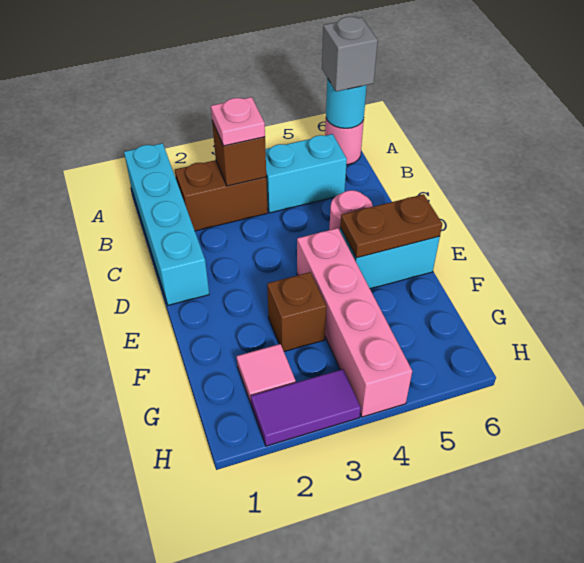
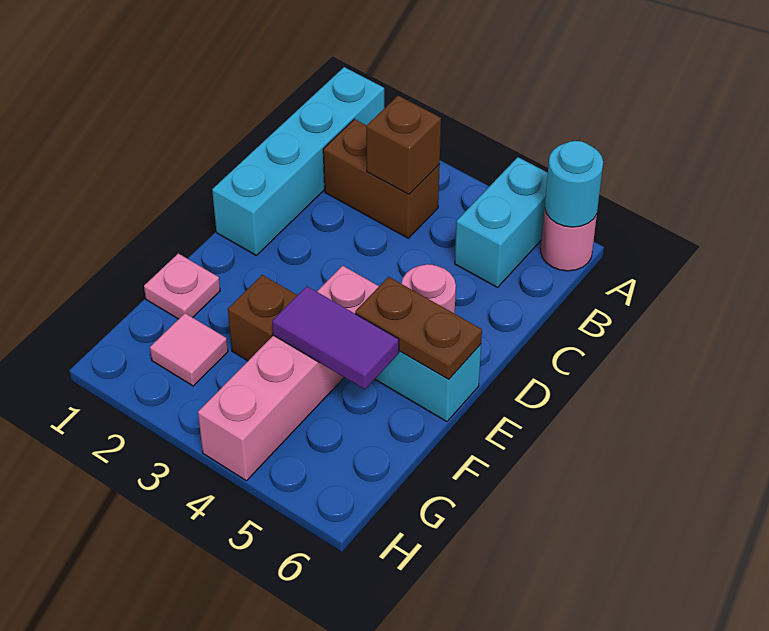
grey 1x1 brick [322,17,378,92] -> none
pink 1x1 plate [211,97,265,146] -> pink 1x1 plate moved to [144,253,220,319]
cyan 1x2 brick [265,134,347,213] -> cyan 1x2 brick turned to [455,157,548,287]
purple 1x2 tile [251,369,361,446] -> purple 1x2 tile moved to [272,286,399,389]

